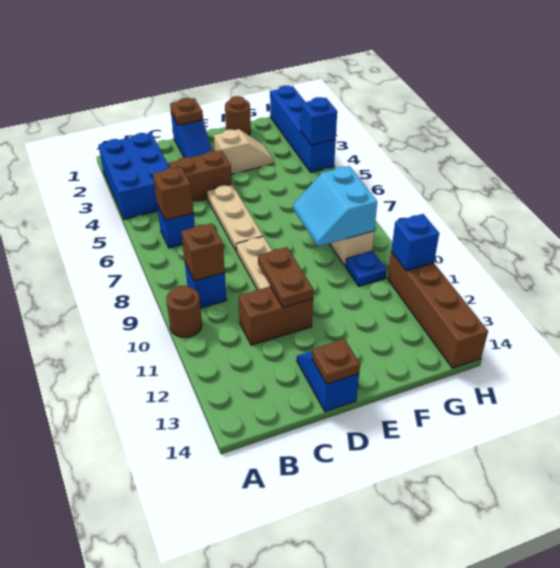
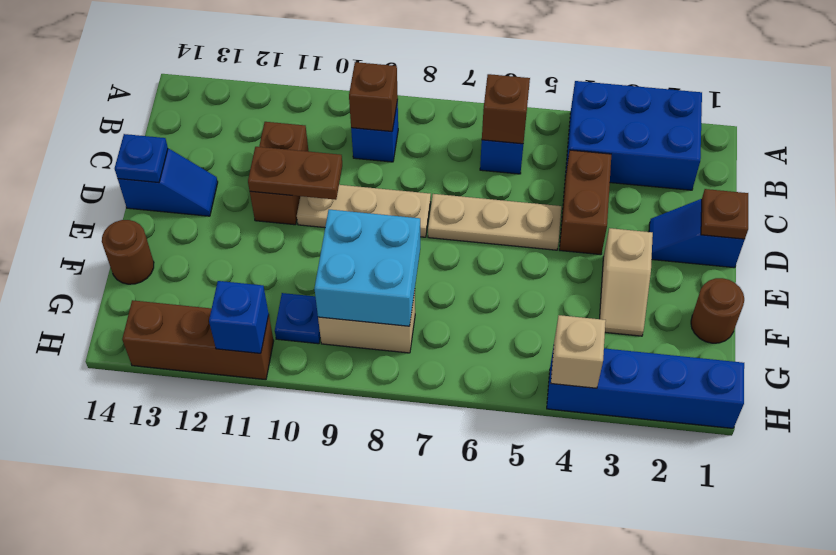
brown 1x1 round brick [166,285,202,337] -> brown 1x1 round brick moved to [102,220,154,284]
brown 1x1 plate [312,339,360,384] -> blue 1x1 plate [115,134,168,183]
cyan 2x2 slope [293,166,377,246] -> cyan 2x2 brick [314,210,420,326]
blue 1x1 brick [301,97,337,145] -> tan 1x1 brick [551,315,606,388]
brown 1x4 brick [388,252,488,368] -> brown 1x3 brick [122,300,274,380]

